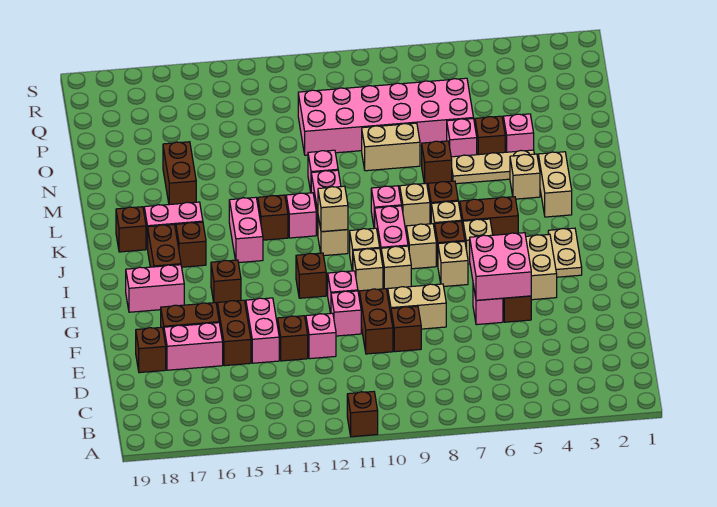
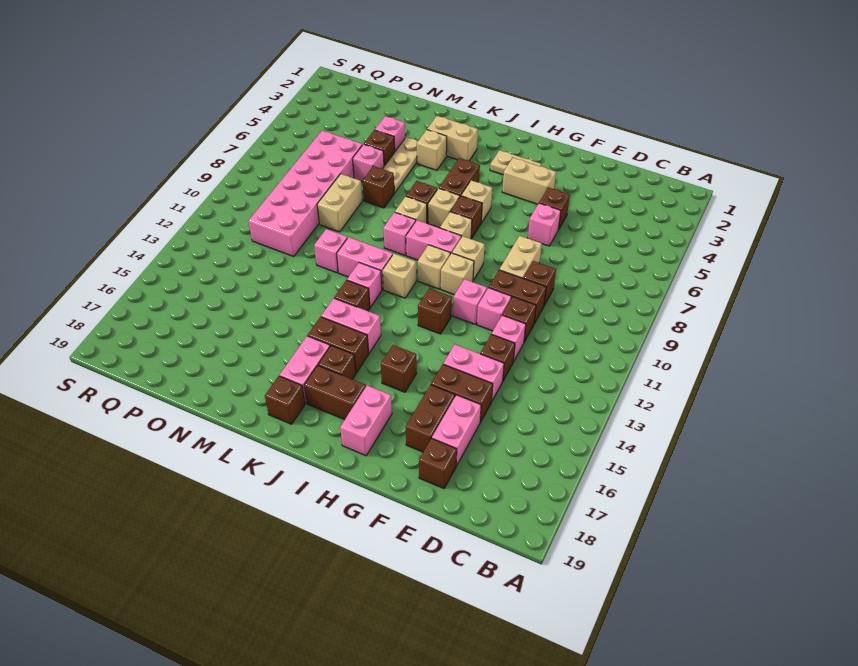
brown 1x1 brick [347,392,378,437] -> brown 1x1 brick moved to [503,297,536,342]
pink 2x2 brick [470,233,531,300] -> none
tan 1x1 brick [438,241,468,286] -> none
tan 1x1 brick [318,186,348,232] -> none
brown 1x2 brick [163,142,196,204] -> brown 1x2 brick moved to [308,317,369,373]

